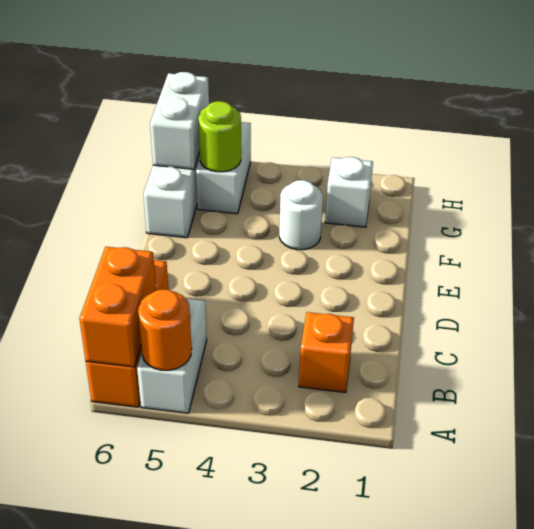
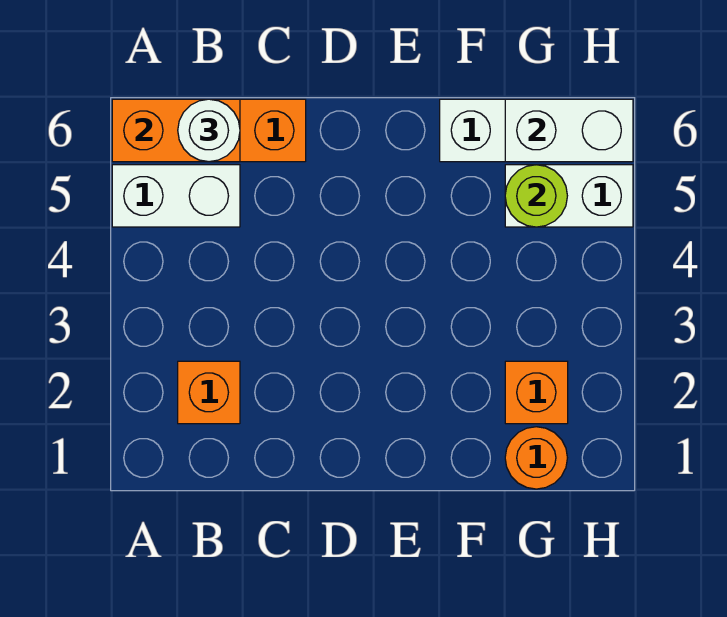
orange 1x1 round brick [138,289,192,370] -> orange 1x1 round brick moved to [505,427,567,489]
white 1x1 round brick [279,180,323,250] -> white 1x1 round brick moved to [178,99,240,162]
white 1x1 brick [325,157,373,227] -> orange 1x1 brick [505,361,568,424]

